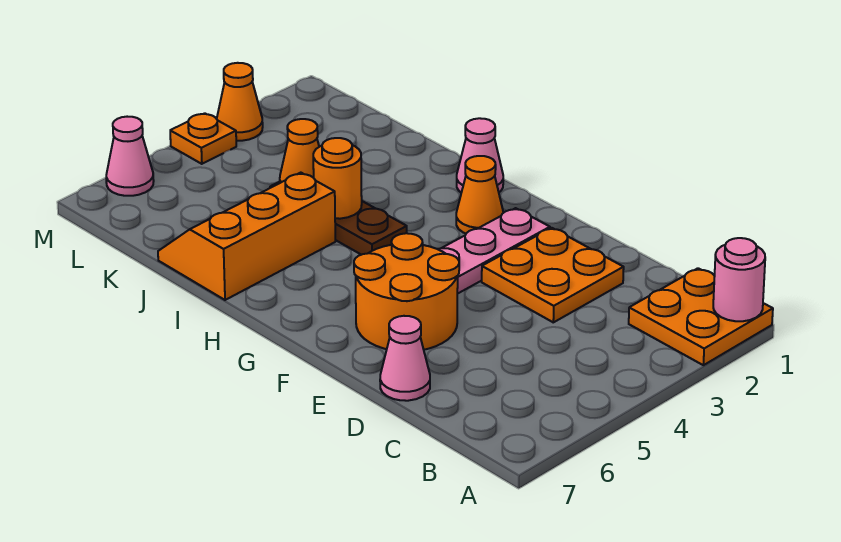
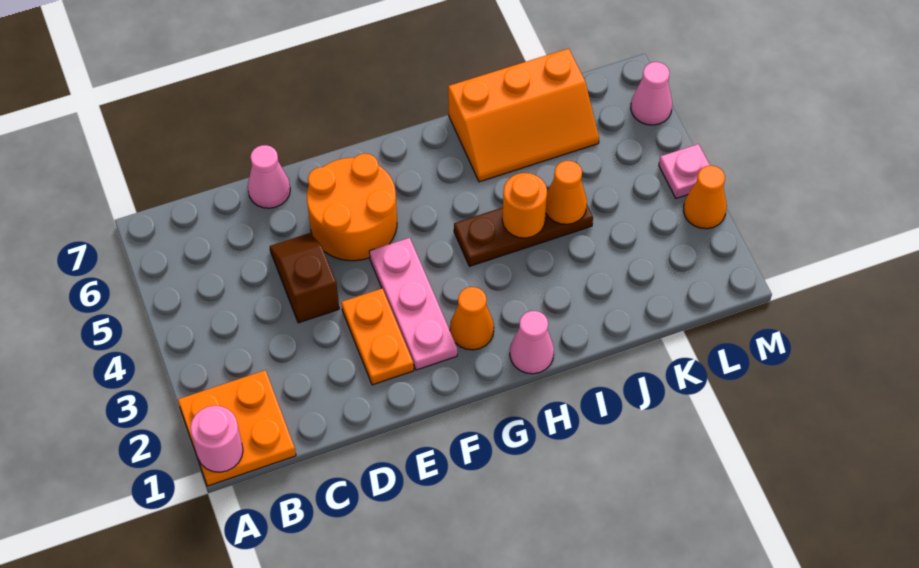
orange 2x2 plate [482,228,624,322] -> orange 1x2 plate [341,289,414,385]
none -> brown 1x2 slope [270,233,339,323]
orange 2x3 slope [158,173,335,300] -> orange 2x3 slope turned to [448,48,599,182]
orange 1x1 plate [170,113,236,164] -> pink 1x1 plate [659,144,710,198]

